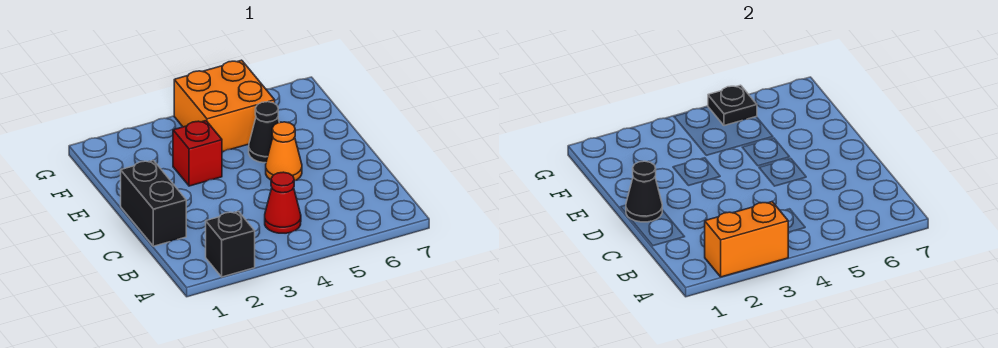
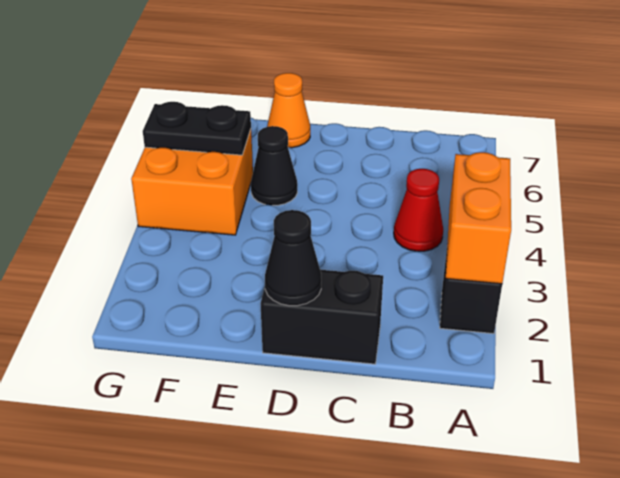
orange 1x1 cone [266,122,302,181] -> orange 1x1 cone moved to [267,73,310,148]
red 1x1 brick [173,121,222,186] -> none
black 1x1 plate [708,85,757,126] -> black 1x2 plate [143,102,251,155]

